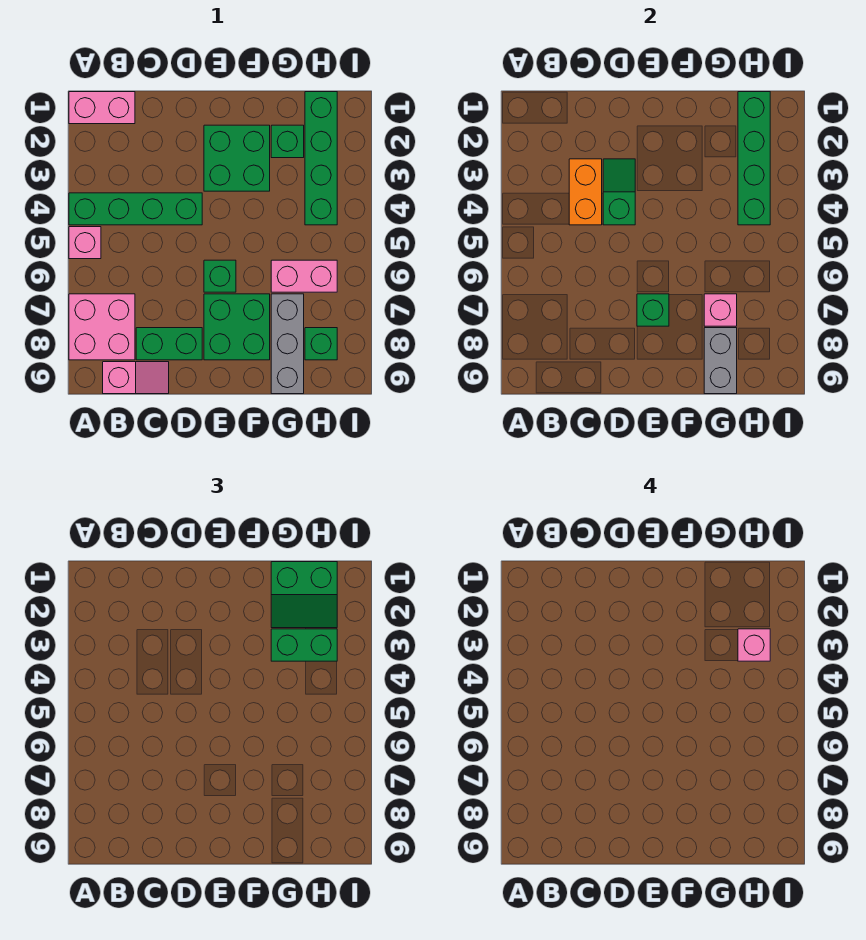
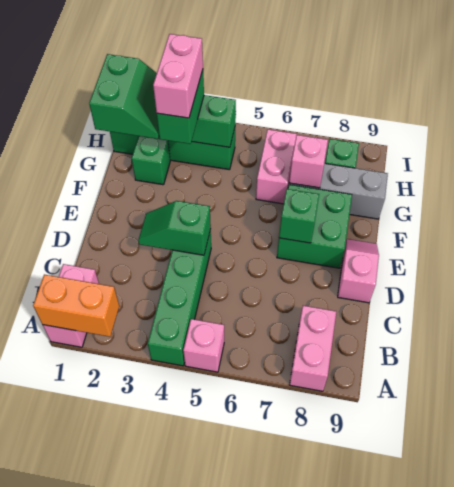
pink 2x2 brick [69,294,135,360] -> pink 1x2 brick [290,306,336,391]
pink 1x2 slope [103,362,169,394] -> pink 1x2 slope moved to [338,239,379,303]
orange 1x2 brick [569,159,602,225] -> orange 1x2 brick moved to [33,275,119,337]
green 1x2 brick [136,328,202,360] -> none
green 2x2 brick [204,125,270,191] -> none
green 1x1 brick [204,260,236,292] -> none
grey 1x2 brick [704,328,737,394] -> none
pink 1x1 brick [738,629,770,661] -> pink 1x2 brick [153,34,203,118]

